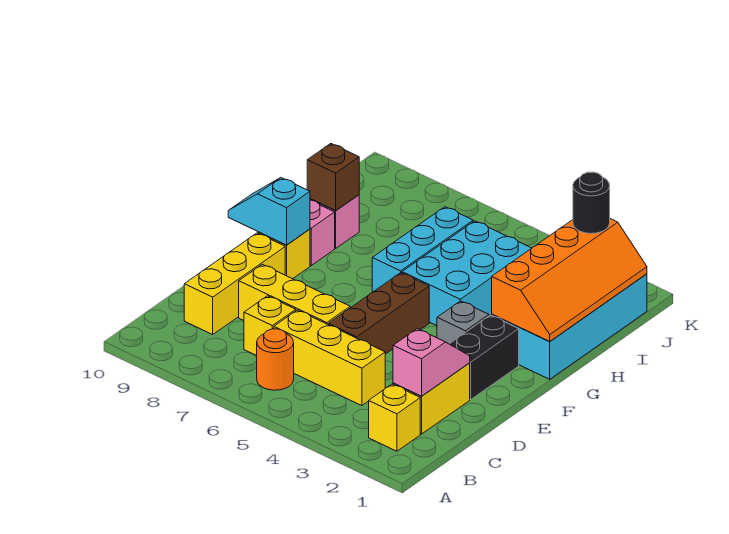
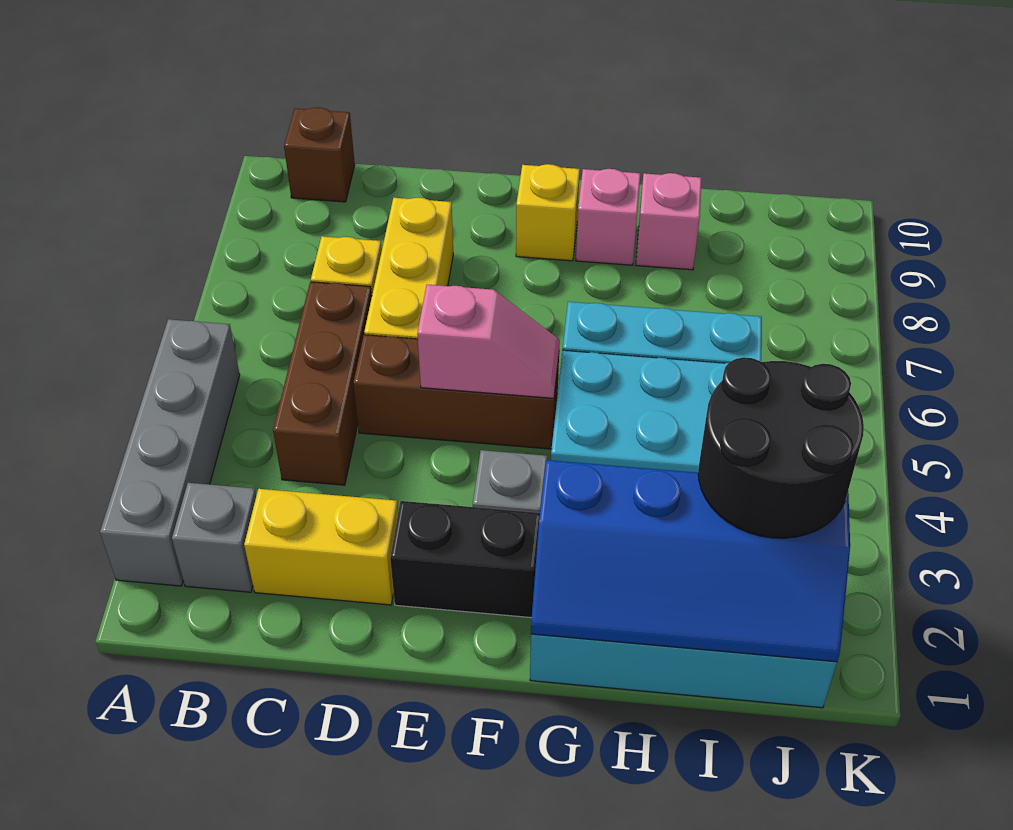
none -> grey 1x4 brick [100,319,240,586]
yellow 1x1 brick [369,384,420,451] -> grey 1x1 brick [172,483,256,592]
orange 1x1 round brick [257,329,294,390] -> none
pink 1x2 slope [393,329,470,396] -> pink 1x2 slope moved to [417,285,560,398]
yellow 1x3 brick [274,310,385,406] -> brown 1x3 brick [273,282,372,485]
yellow 1x3 brick [184,233,285,334] -> none
cyan 1x2 slope [228,178,310,245] -> none
orange 2x4 slope [492,219,647,342] -> blue 2x4 slope [531,460,850,662]
brown 1x1 brick [307,144,359,210] -> brown 1x1 brick moved to [284,107,355,202]
black 1x1 round brick [573,172,610,234] -> black 2x2 round brick [698,357,864,538]

